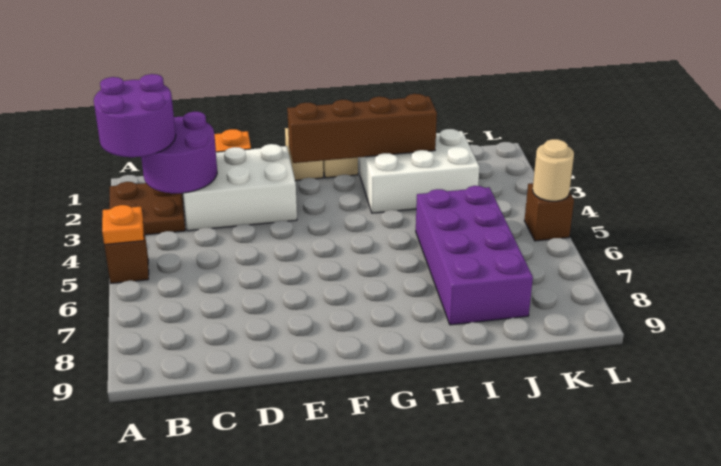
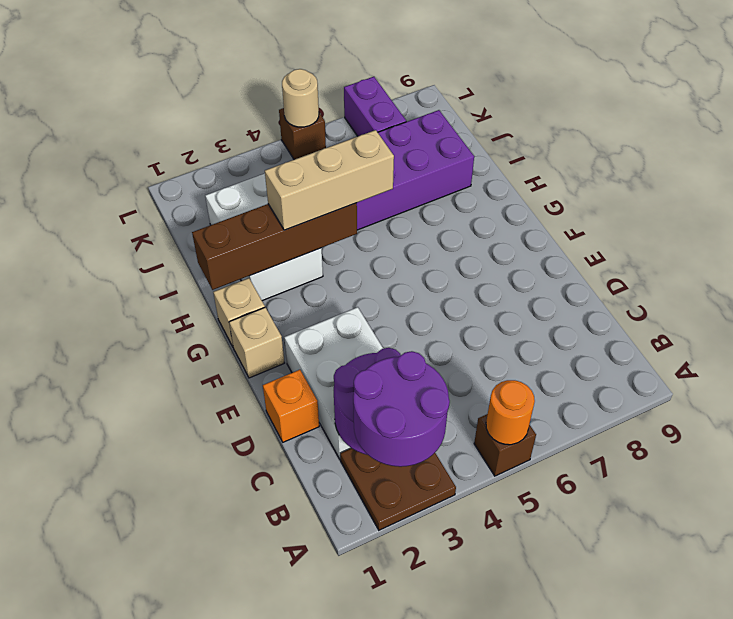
orange 1x1 plate [102,205,144,245] -> orange 1x1 round brick [486,380,535,445]
brown 1x4 brick [287,94,437,163] -> brown 1x4 brick turned to [192,203,357,290]
none -> tan 1x3 brick [265,130,394,230]
none -> purple 1x2 brick [344,77,406,136]

